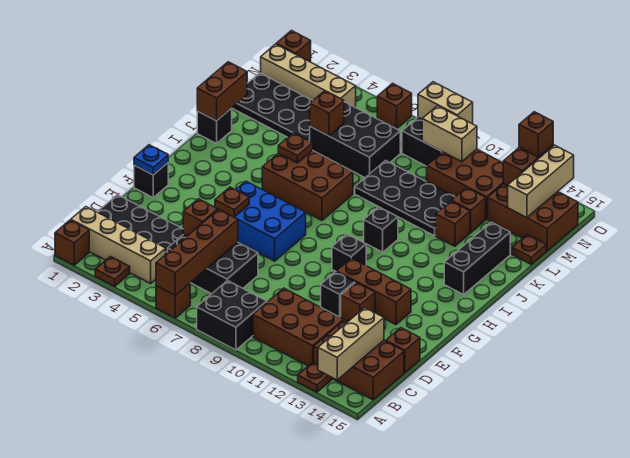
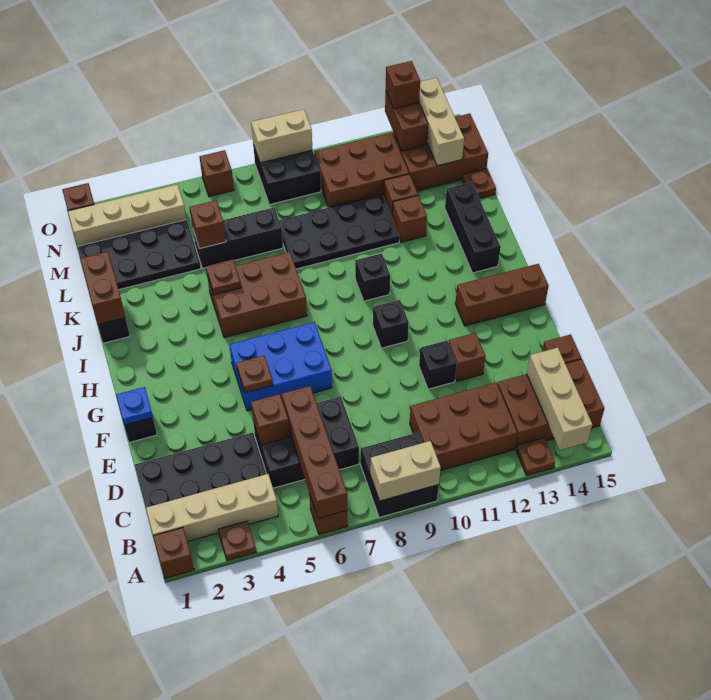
brown 1x3 brick [336,258,411,325] -> brown 1x3 brick moved to [455,264,549,326]
black 2x3 brick [310,102,400,178] -> black 1x3 brick [193,208,283,268]
tan 1x2 brick [422,106,477,162] -> tan 1x2 brick moved to [370,441,441,501]

